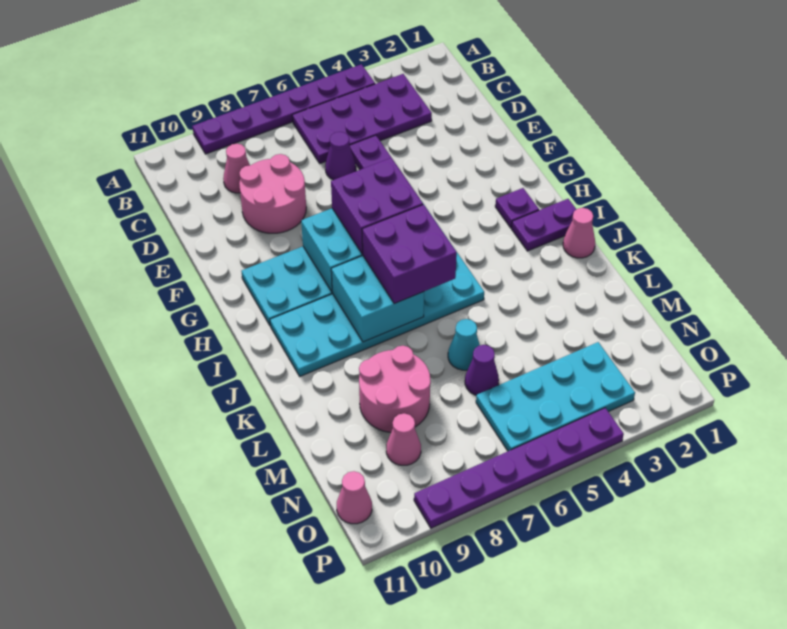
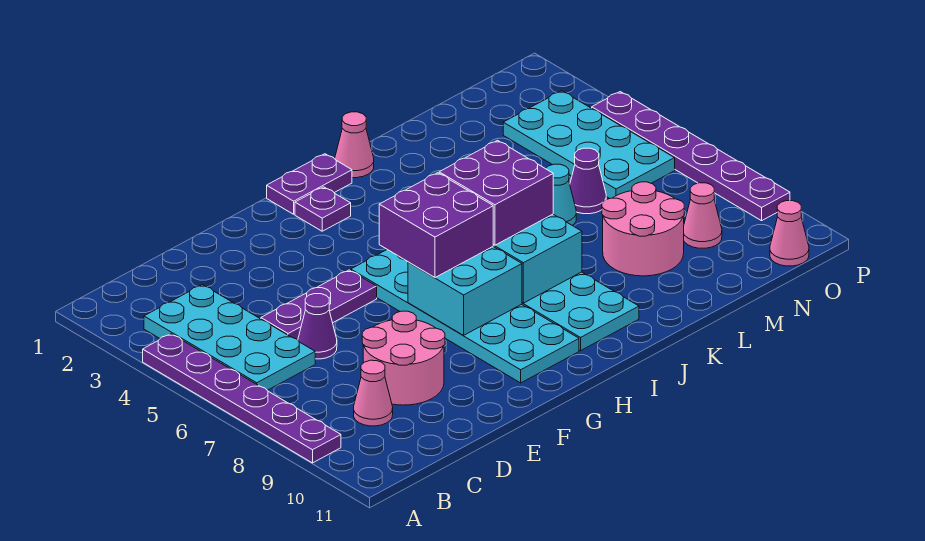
purple 2x4 plate [292,74,432,163] -> cyan 2x4 plate [144,285,315,390]
purple 1x2 plate [512,199,577,251] -> purple 1x2 plate turned to [267,154,352,214]

